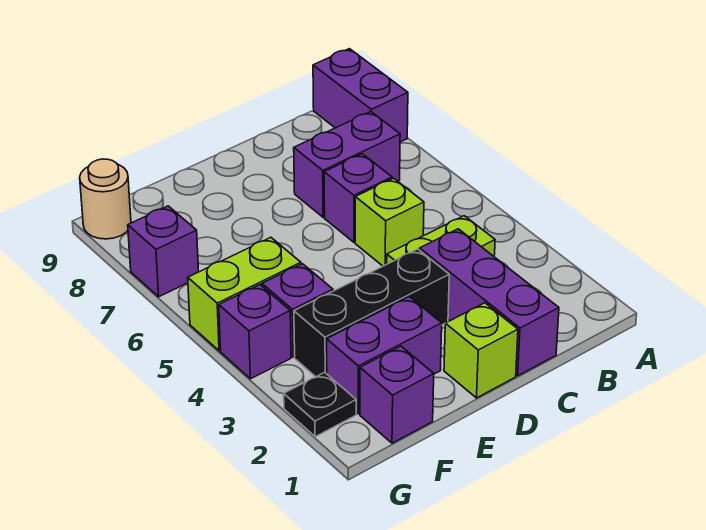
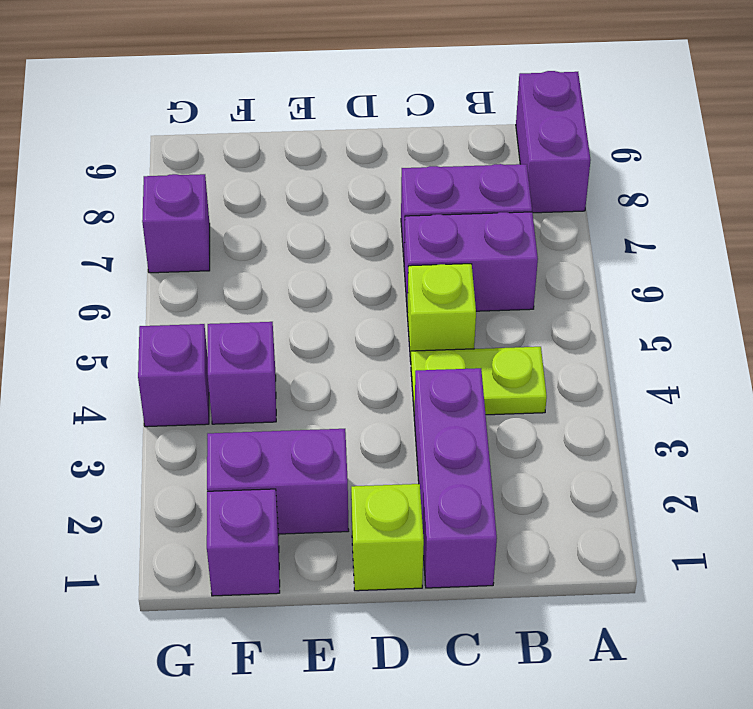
purple 1x1 brick [324,154,392,242] -> purple 1x2 brick [404,212,538,312]
black 1x3 brick [294,249,449,377] -> none
lime 1x2 brick [188,237,301,351] -> none
black 1x1 plate [284,372,356,437] -> none
tan 1x1 round brick [80,159,131,239] -> none

